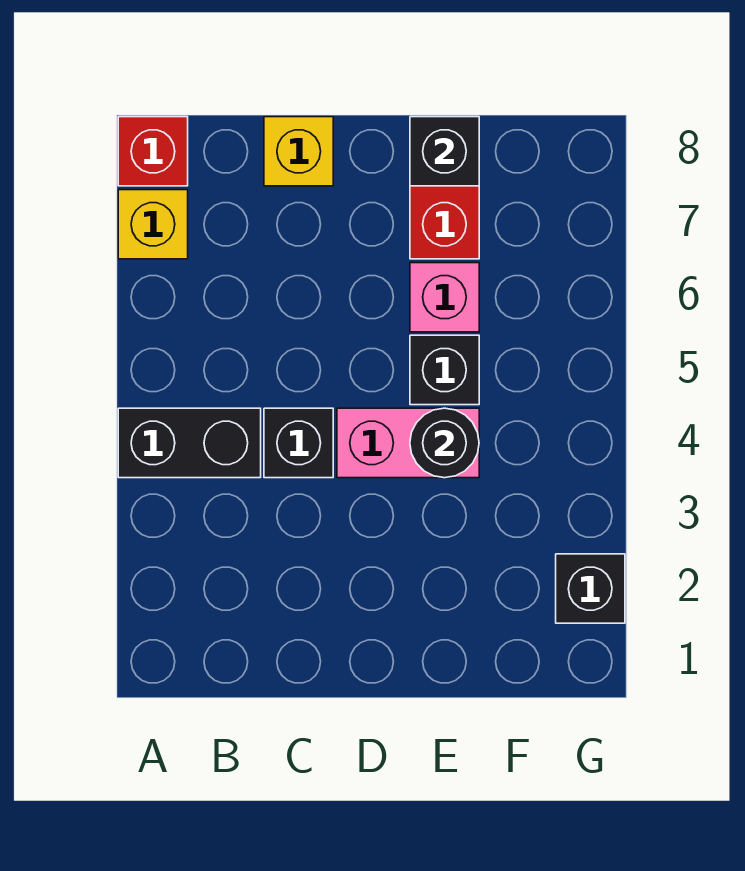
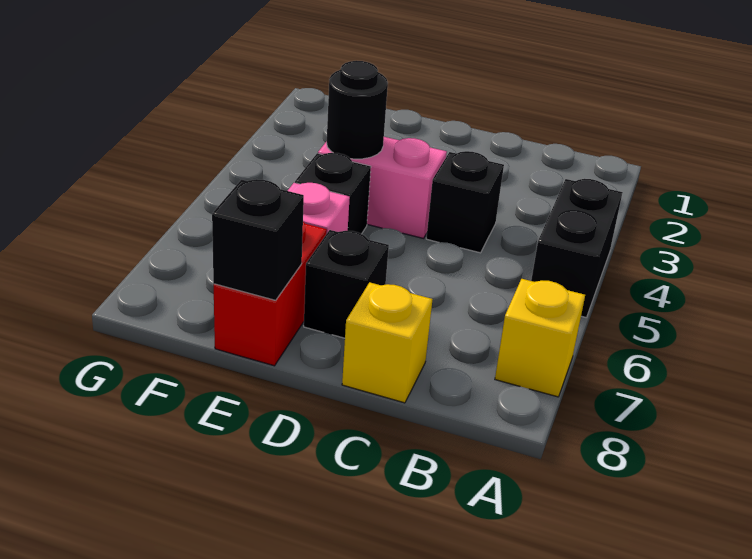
black 1x2 brick [118,408,261,478] -> black 1x2 brick turned to [531,179,623,317]
red 1x1 brick [118,117,188,186] -> none
black 1x1 brick [556,554,625,623] -> black 1x1 brick moved to [304,230,389,338]

